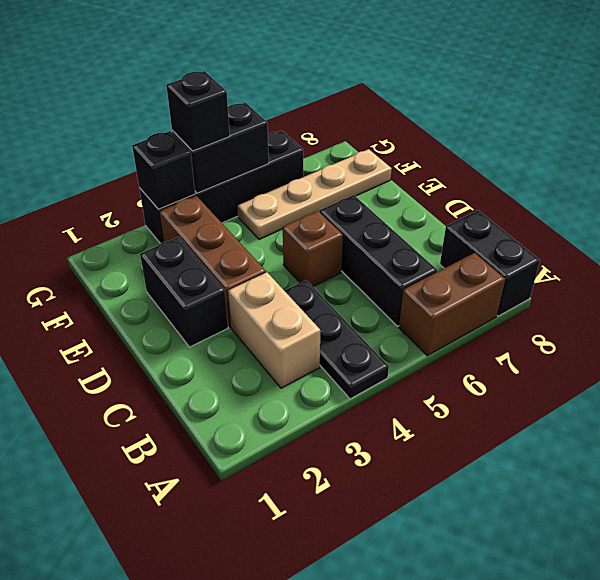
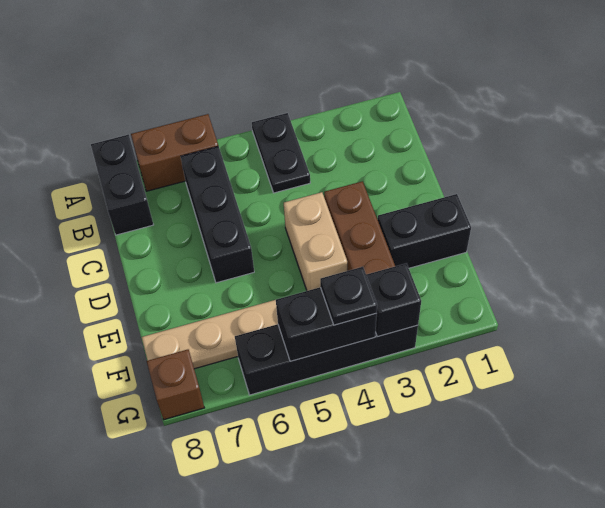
black 1x3 plate [284,280,389,399] -> black 1x2 plate [252,113,310,193]
tan 1x2 brick [228,272,321,388] -> tan 1x2 brick moved to [284,192,347,291]
black 1x2 brick [140,237,228,347] -> black 1x2 brick turned to [378,194,471,268]
brown 1x1 brick [283,211,343,287] -> brown 1x1 brick moved to [147,350,204,420]
black 1x1 brick [166,71,230,151] -> black 1x1 plate [320,267,377,325]

